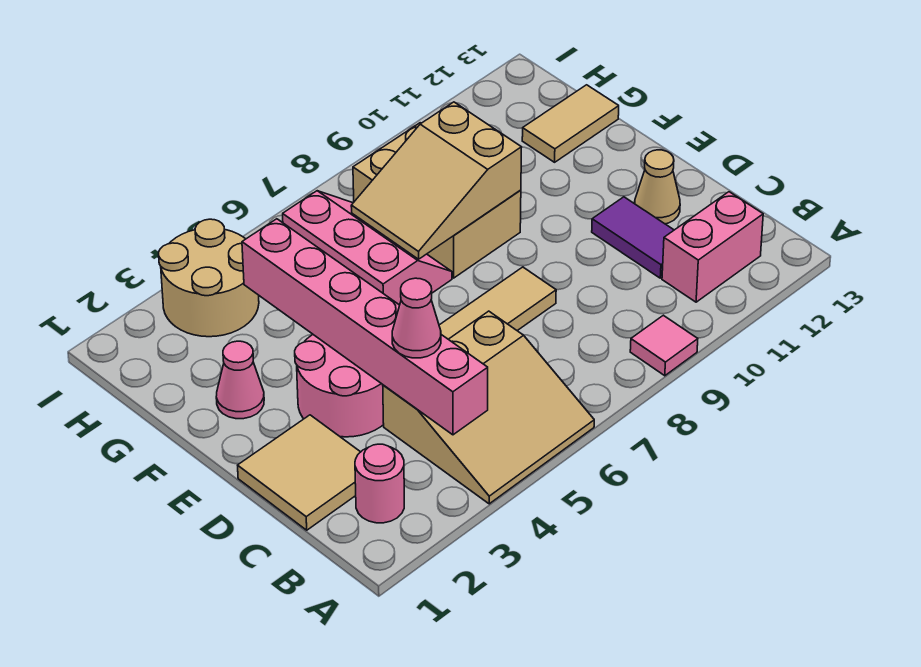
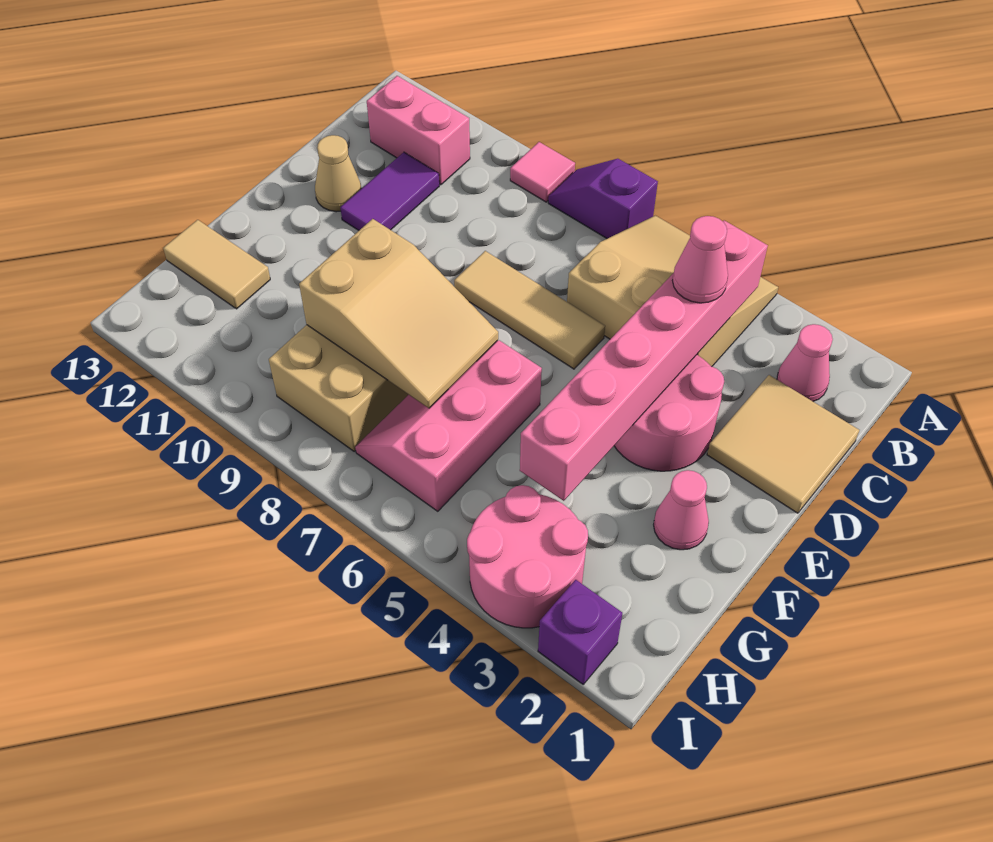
none -> purple 1x2 slope [548,159,658,239]
pink 1x1 round brick [355,444,404,523] -> pink 1x1 cone [777,324,833,401]
tan 2x2 round brick [159,219,259,337] -> pink 2x2 round brick [467,485,588,628]
none -> purple 1x1 brick [538,580,622,684]

